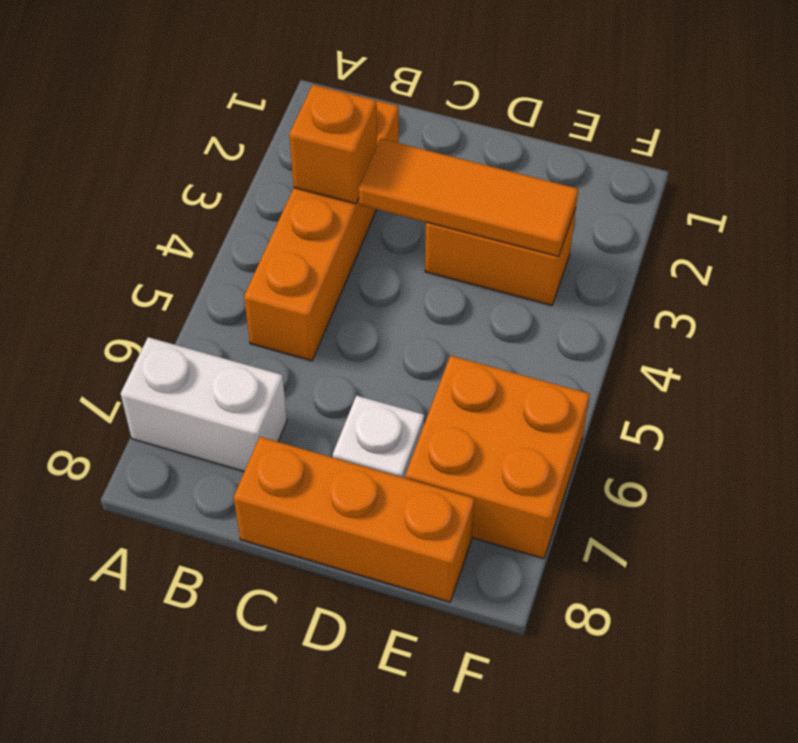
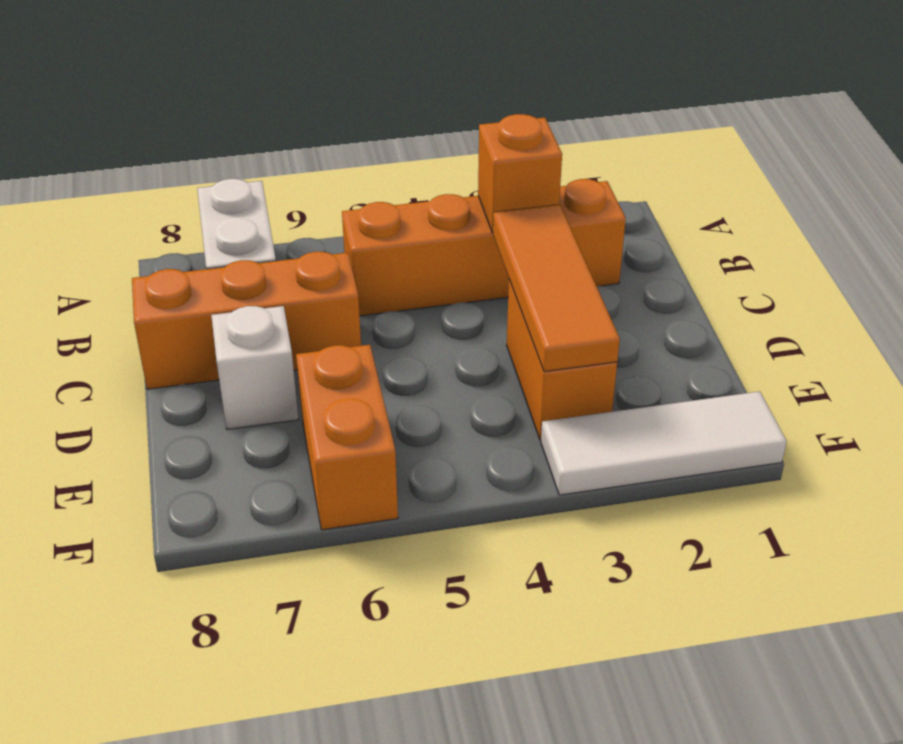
orange 1x3 brick [234,437,475,602] -> orange 1x3 brick turned to [132,252,361,389]
orange 2x2 brick [405,356,590,559] -> orange 1x2 brick [296,345,398,530]
none -> white 1x3 tile [541,391,787,495]

